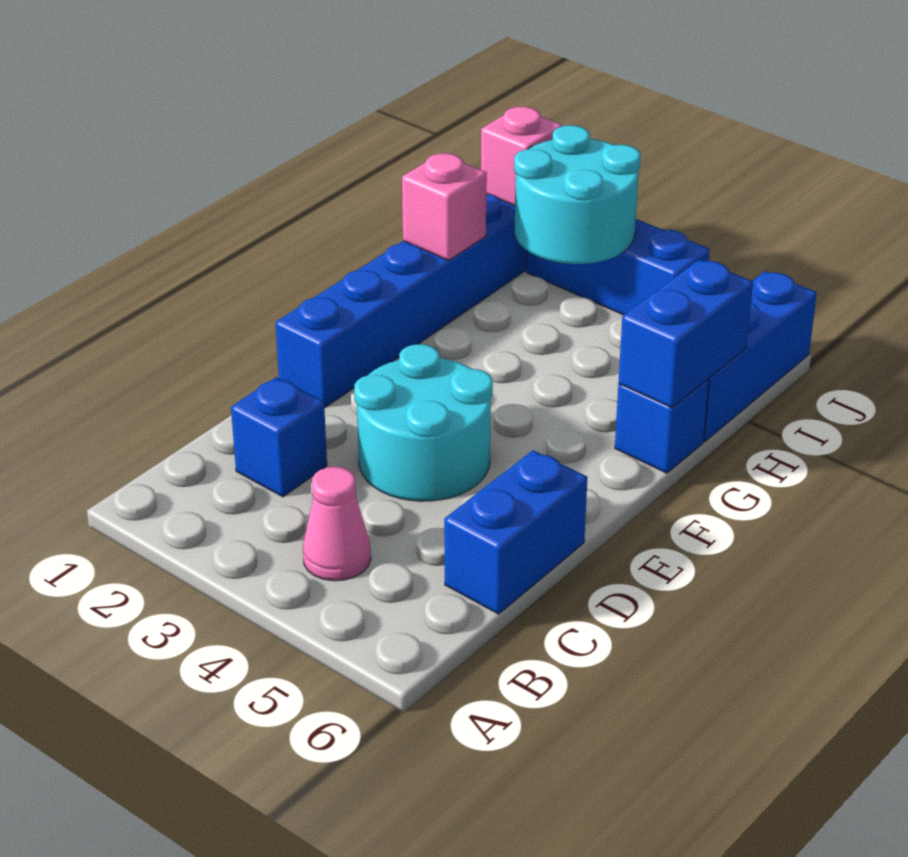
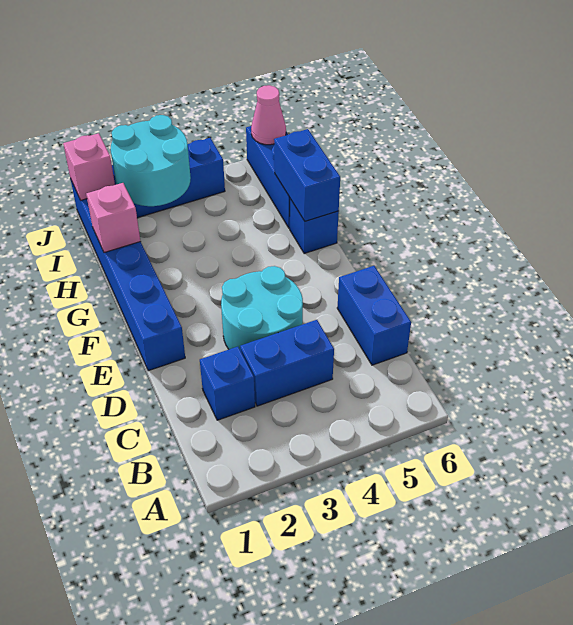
pink 1x1 cone [303,467,371,581] -> pink 1x1 cone moved to [251,85,286,145]
none -> blue 1x2 brick [240,320,334,406]

